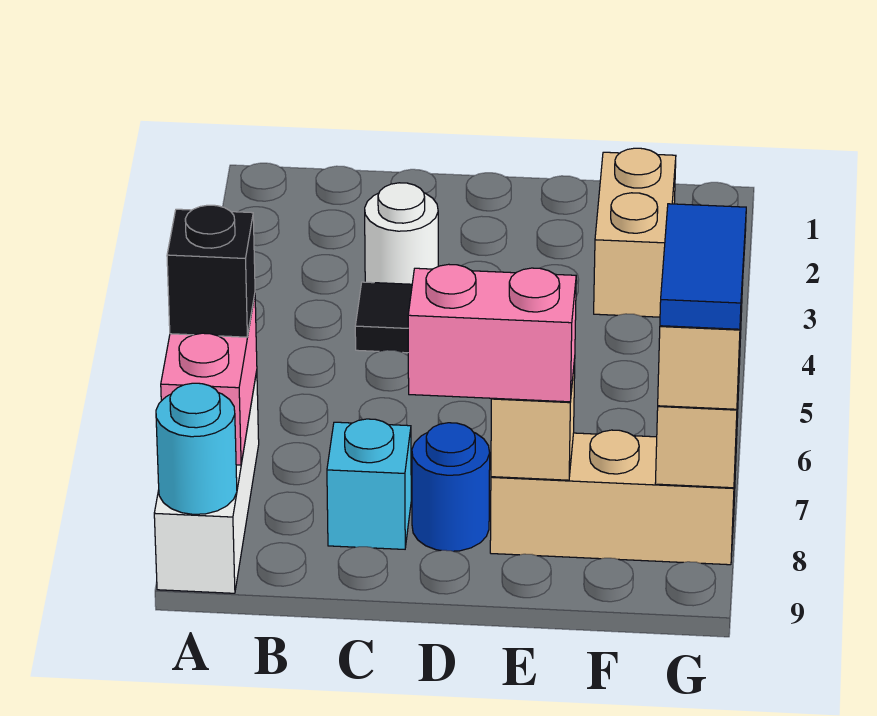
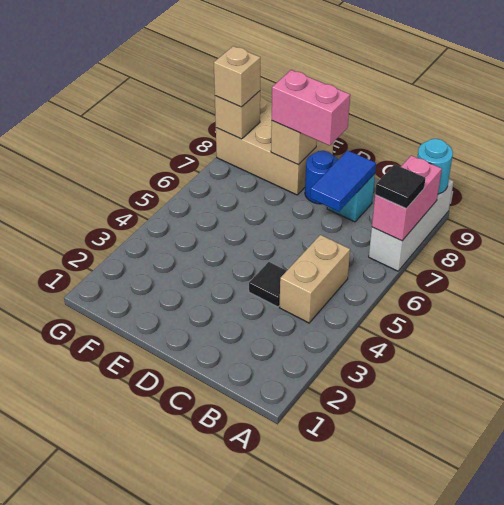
black 1x1 brick [167,205,255,337] -> black 1x1 tile [375,164,426,209]
white 1x1 round brick [365,183,438,284] -> none
tan 1x3 brick [490,430,737,565] -> tan 2x3 brick [216,97,333,195]
tan 1x2 brick [594,148,676,317] -> tan 1x2 brick moved to [279,235,350,323]
blue 1x2 tile [660,204,746,329] -> blue 1x2 tile moved to [310,150,376,211]

